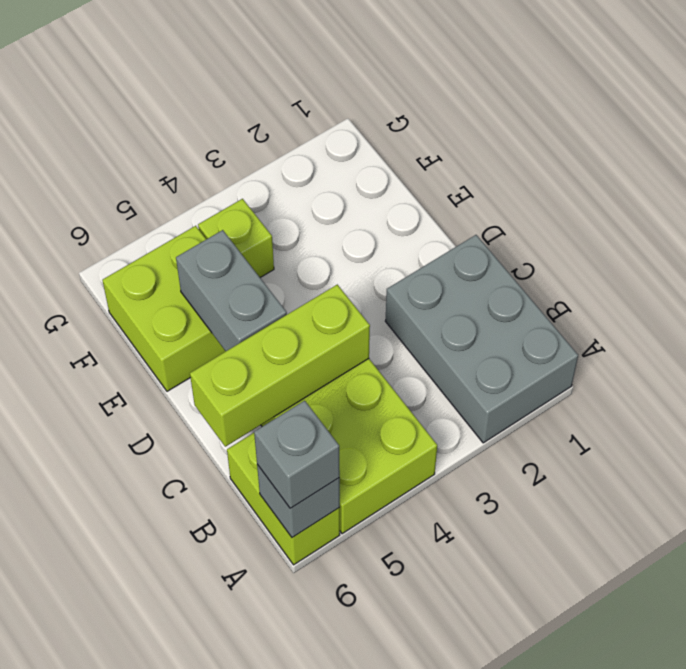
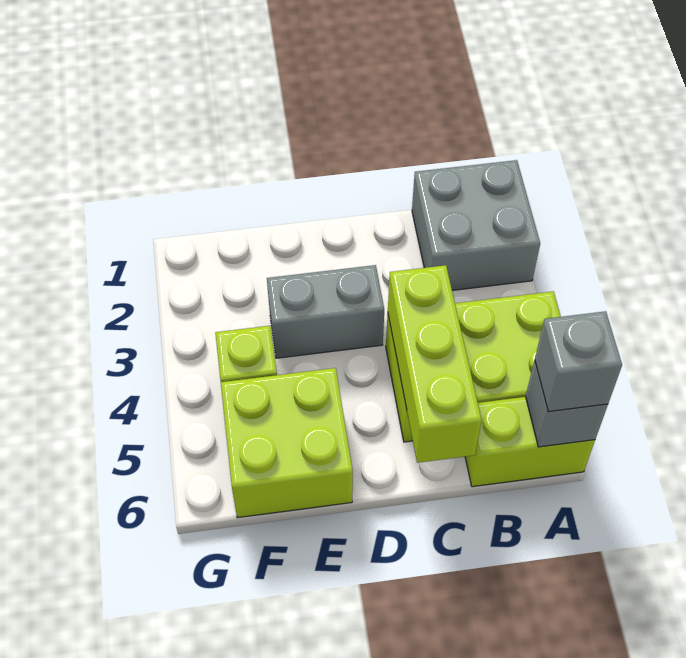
grey 2x3 brick [385,235,578,443] -> grey 2x2 brick [412,160,540,290]
grey 1x2 brick [176,230,287,351] -> grey 1x2 brick moved to [267,265,384,358]

